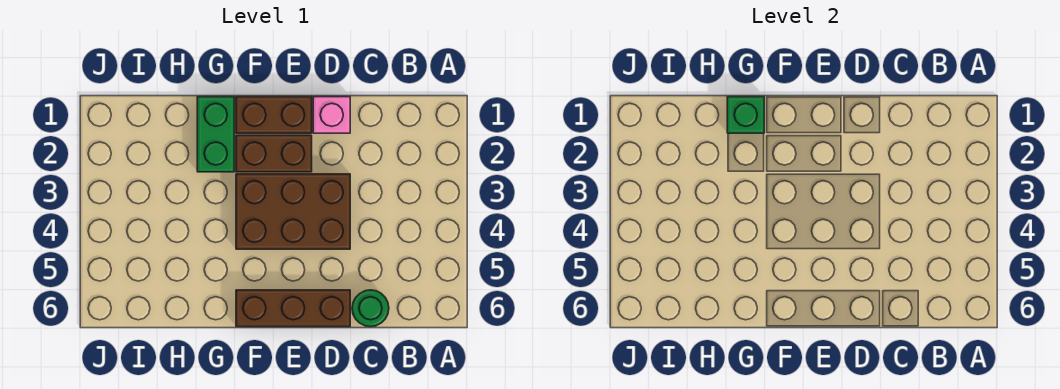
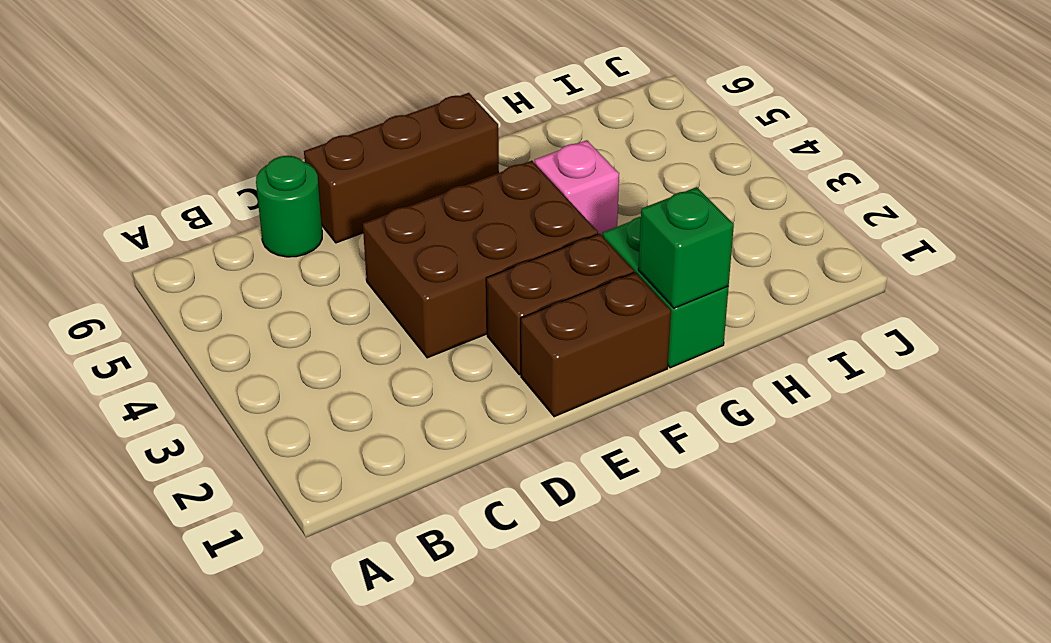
pink 1x1 brick [313,97,350,133] -> pink 1x1 brick moved to [535,140,619,235]

